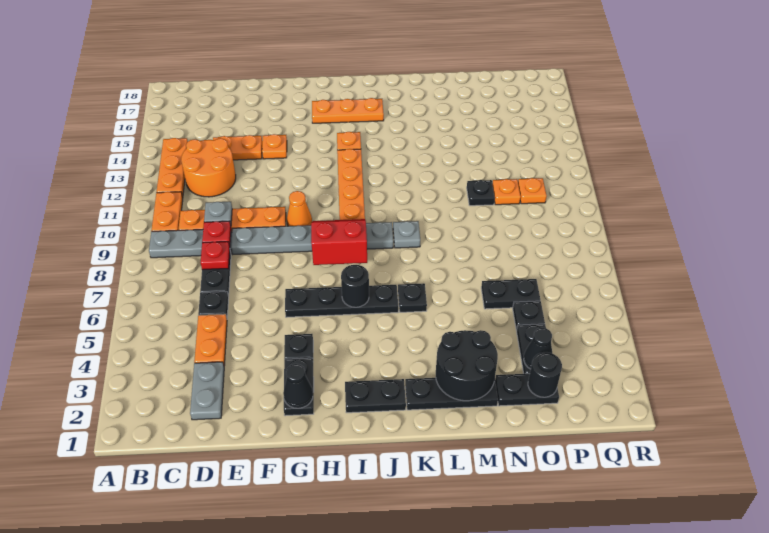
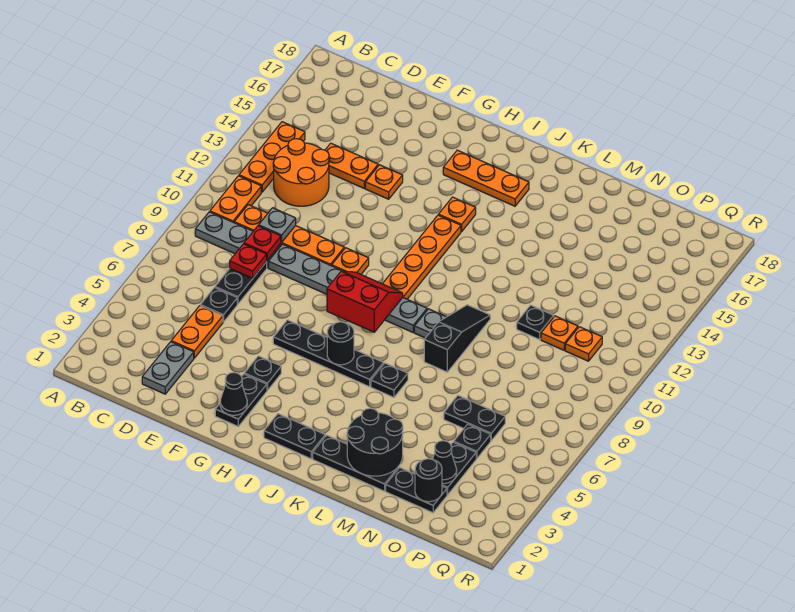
orange 1x1 cone [287,191,312,226] -> orange 1x1 plate [332,248,369,274]
none -> black 1x3 slope [424,305,490,372]

